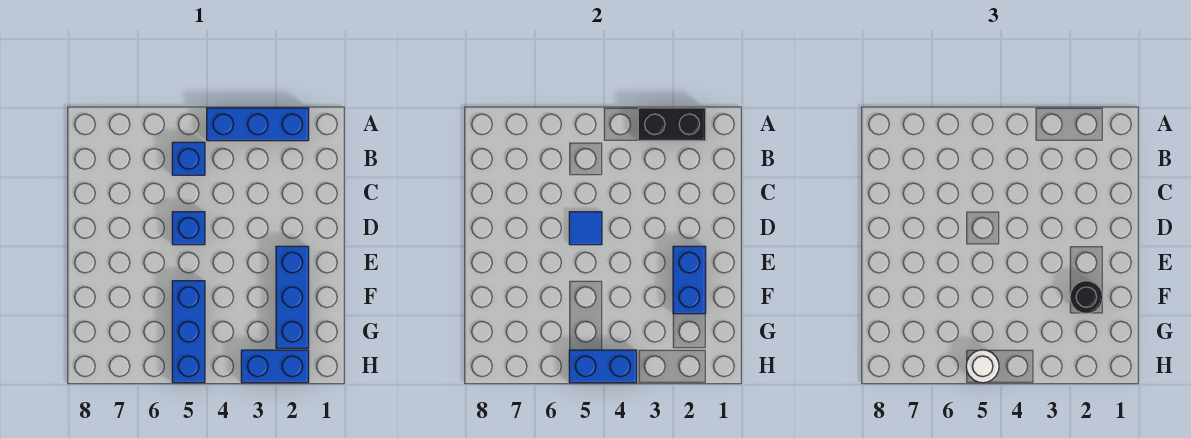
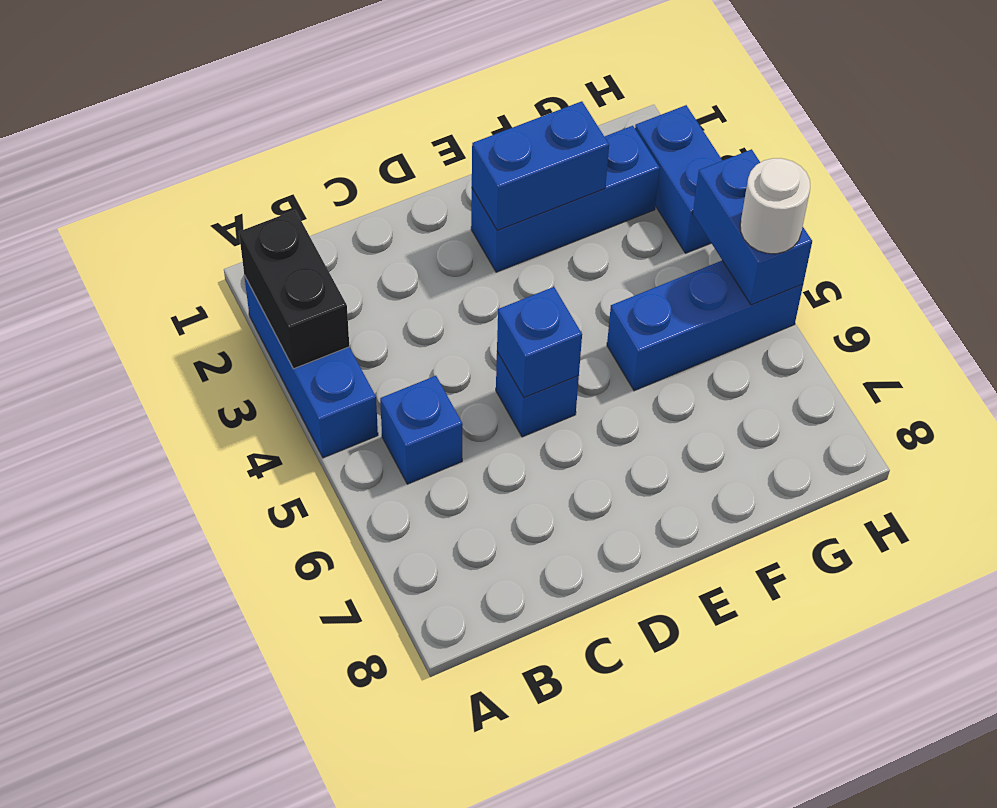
blue 1x1 tile [569,212,602,245] -> blue 1x1 brick [497,287,582,398]
black 1x1 round brick [1070,281,1103,314] -> none

